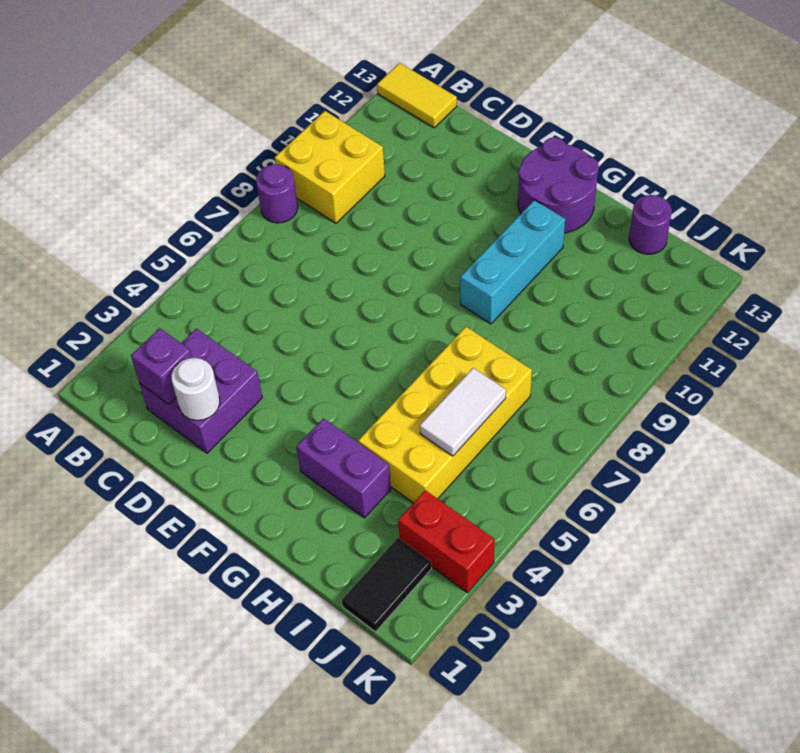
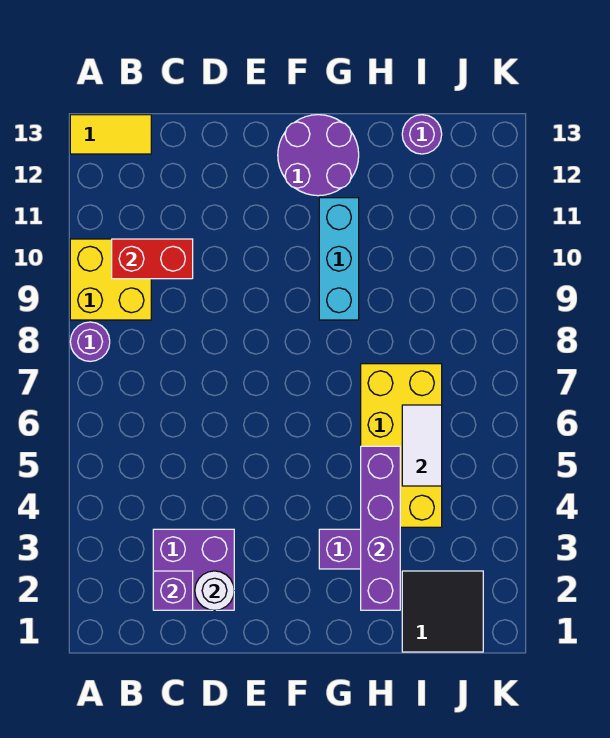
none -> purple 1x4 brick [361,446,400,610]
black 1x2 tile [342,538,431,632] -> black 2x2 tile [402,571,483,652]
red 1x2 brick [398,490,495,593] -> red 1x2 brick moved to [112,239,193,279]

